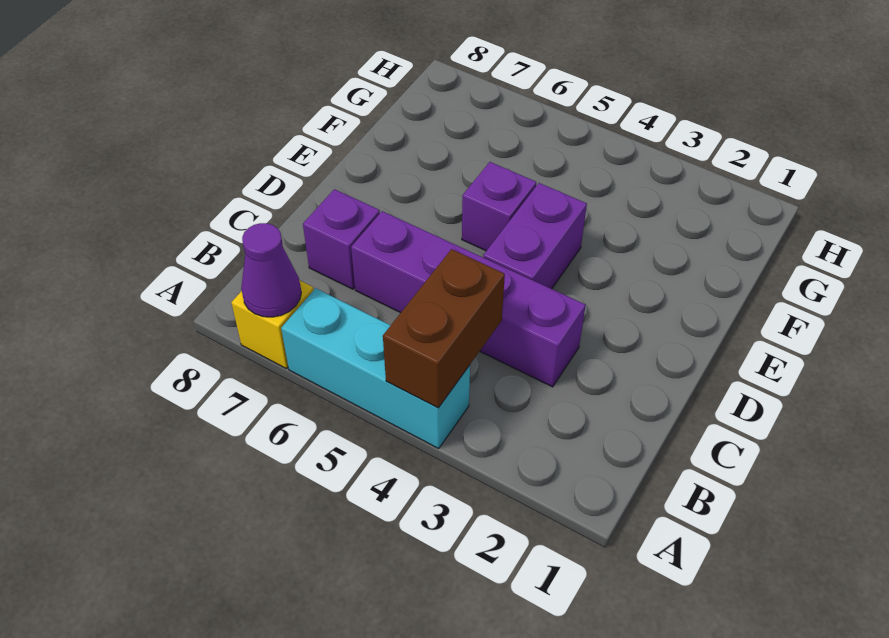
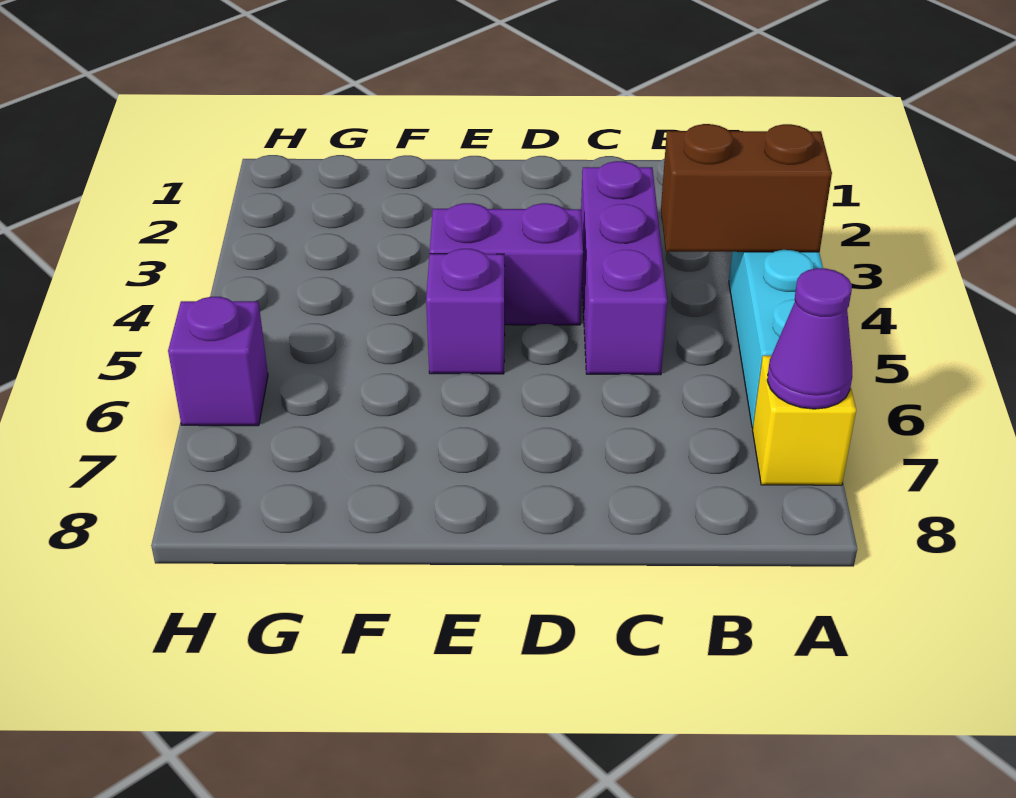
purple 1x4 brick [351,211,586,387] -> purple 1x3 brick [581,161,667,375]
purple 1x1 brick [303,189,380,289] -> purple 1x1 brick moved to [168,297,268,426]

